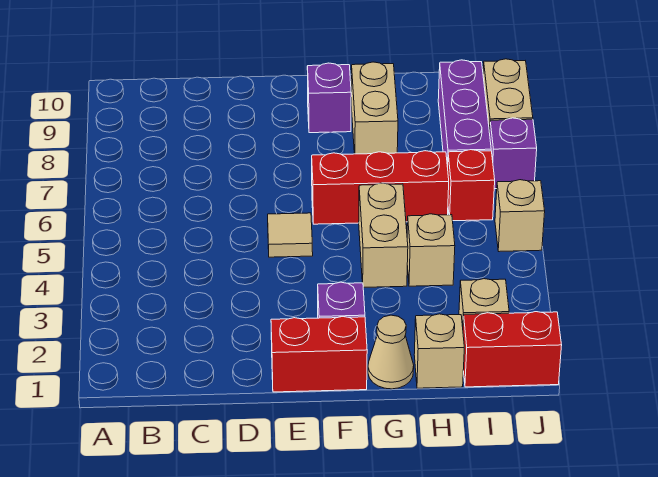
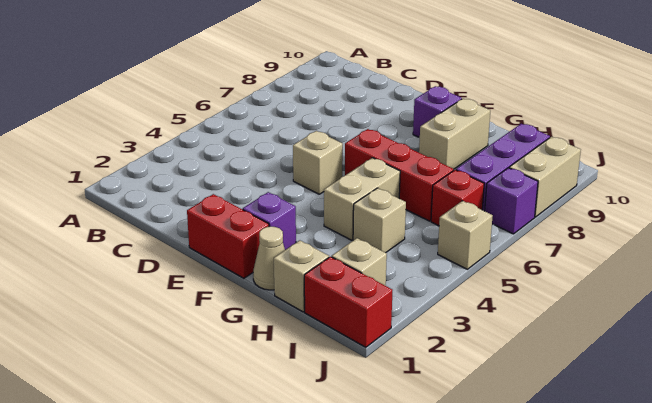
tan 1x1 tile [268,213,313,257] -> tan 1x1 brick [293,131,343,194]

